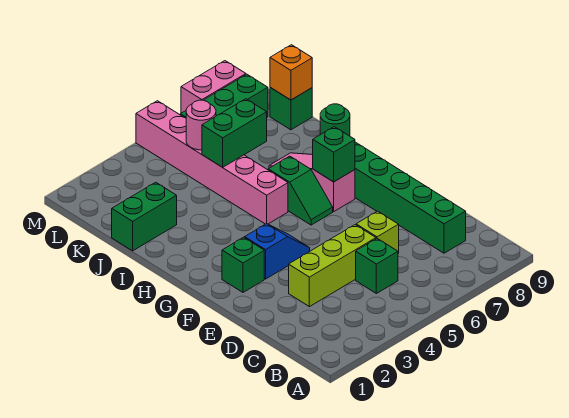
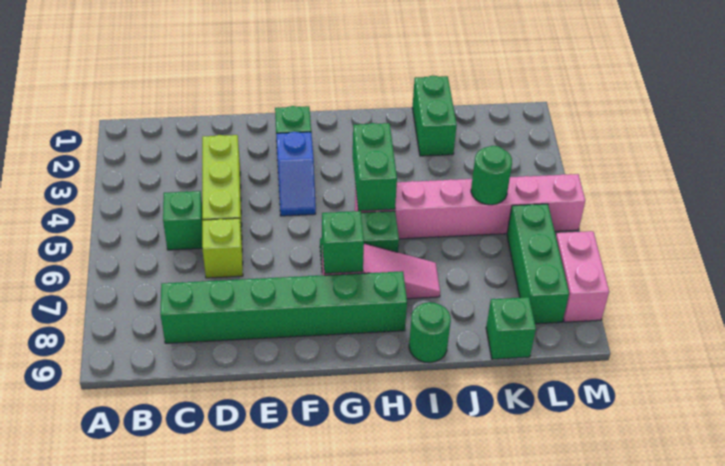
green 1x2 brick [202,99,267,167] -> green 1x2 brick moved to [353,123,397,211]
pink 1x1 round brick [186,100,216,150] -> green 1x1 round brick [471,146,512,205]
orange 1x1 brick [270,45,312,100] -> none

